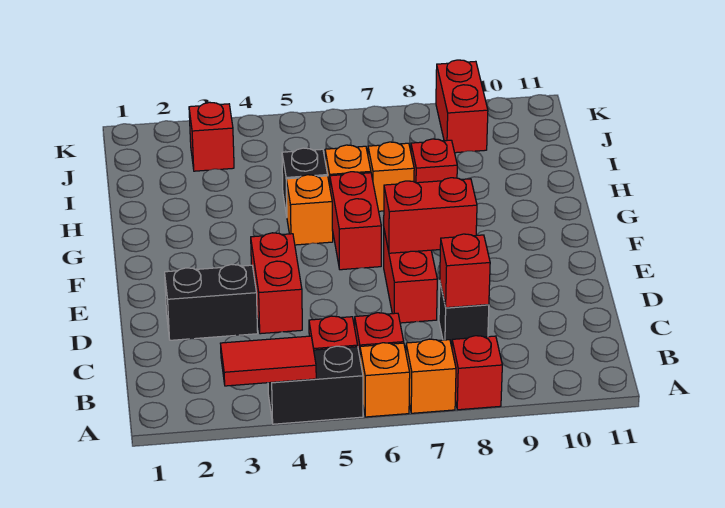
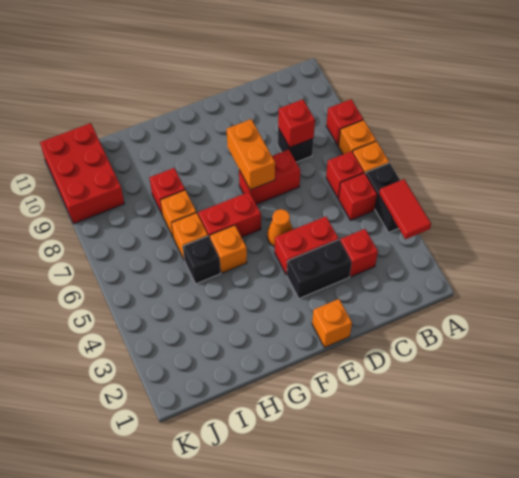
black 1x2 brick [165,264,258,340] -> black 1x2 brick turned to [287,240,352,299]
none -> orange 1x1 brick [312,299,352,348]
none -> orange 1x1 cone [267,209,293,247]
red 1x2 brick [384,178,477,253] -> orange 1x2 brick [227,119,275,190]
red 1x1 brick [189,102,234,171] -> red 1x1 brick moved to [340,229,378,277]
red 1x2 brick [436,60,488,153] -> red 2x3 brick [40,123,124,224]

